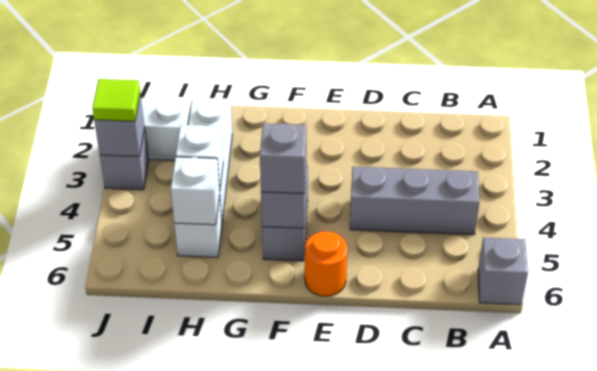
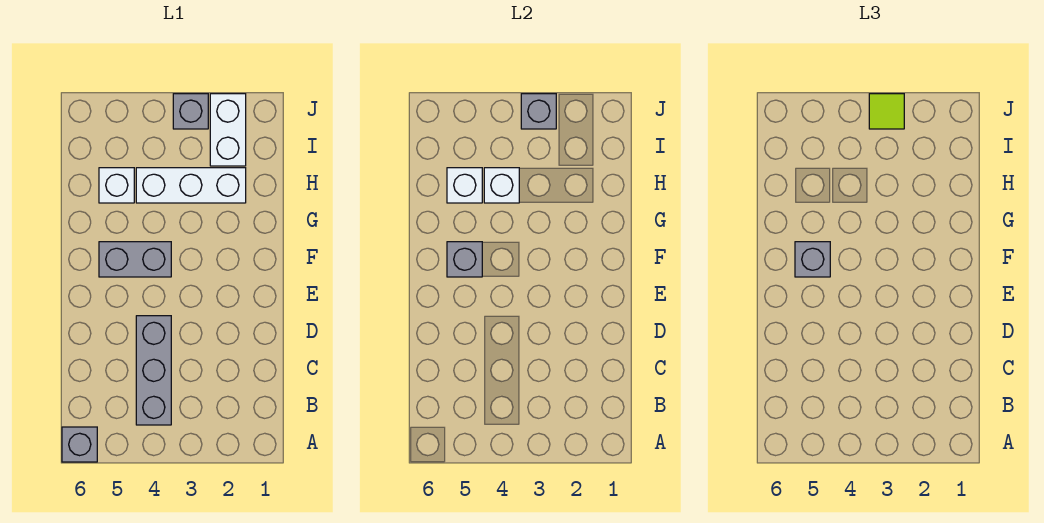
orange 1x1 round brick [305,231,347,296] -> none

